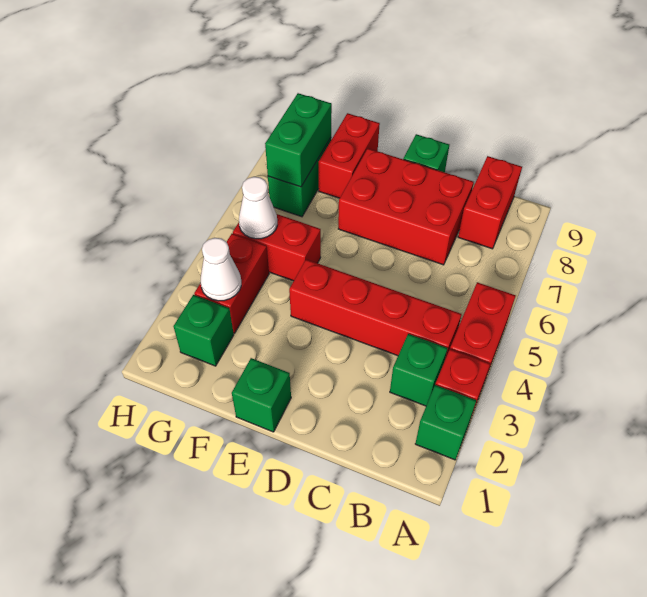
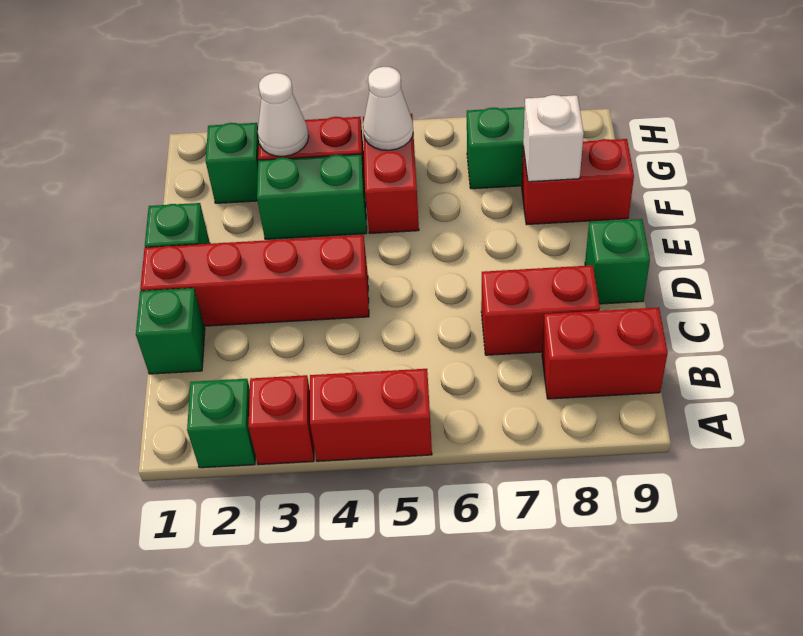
green 1x1 brick [390,334,448,406] -> green 1x1 brick moved to [136,288,205,374]
red 1x4 brick [289,259,462,359] -> red 1x4 brick turned to [140,235,369,326]
red 2x3 brick [338,149,474,265] -> red 1x2 brick [481,265,600,355]
none -> white 1x1 brick [523,95,584,182]
green 1x2 brick [265,93,332,187] -> green 1x2 brick moved to [257,154,367,239]

